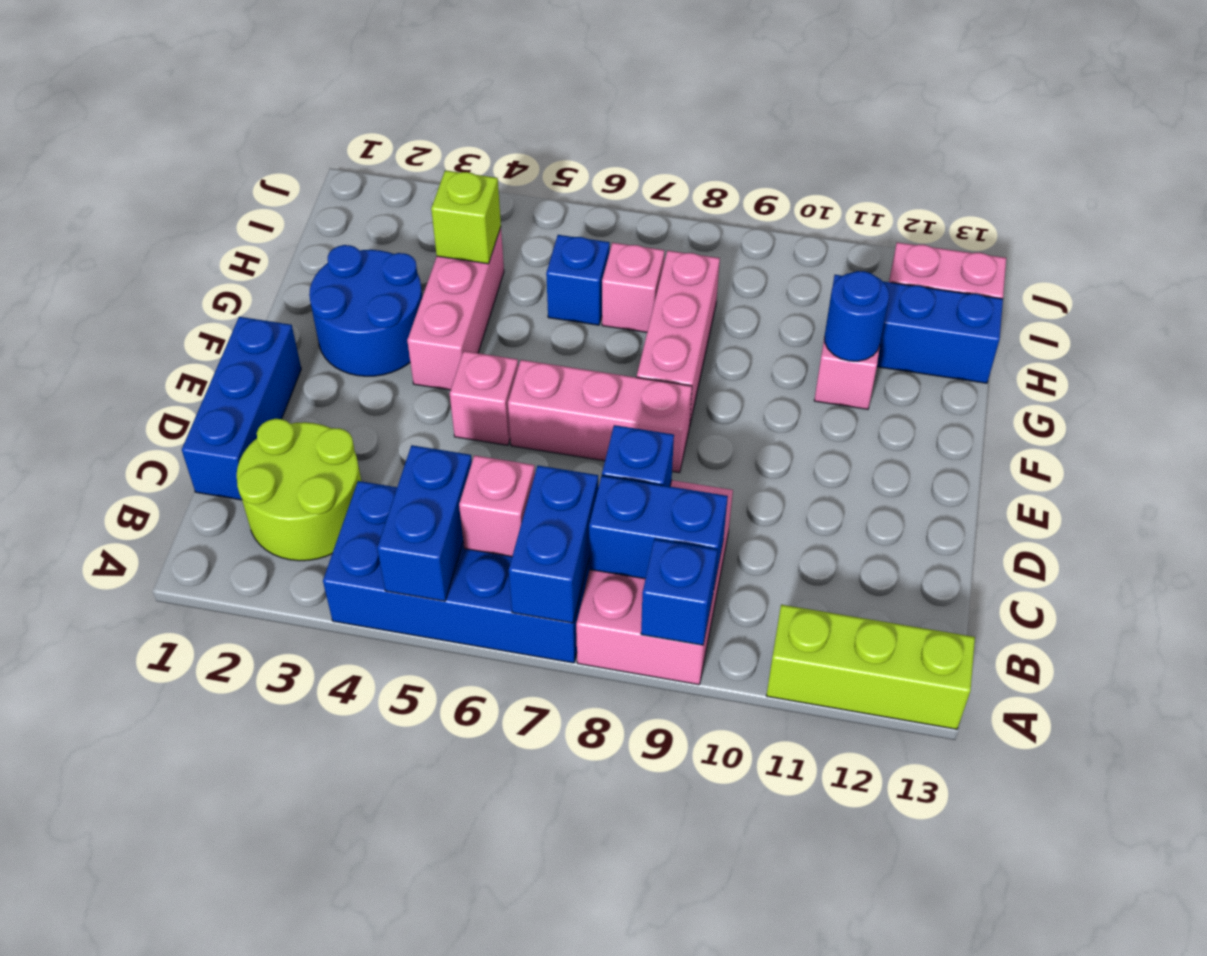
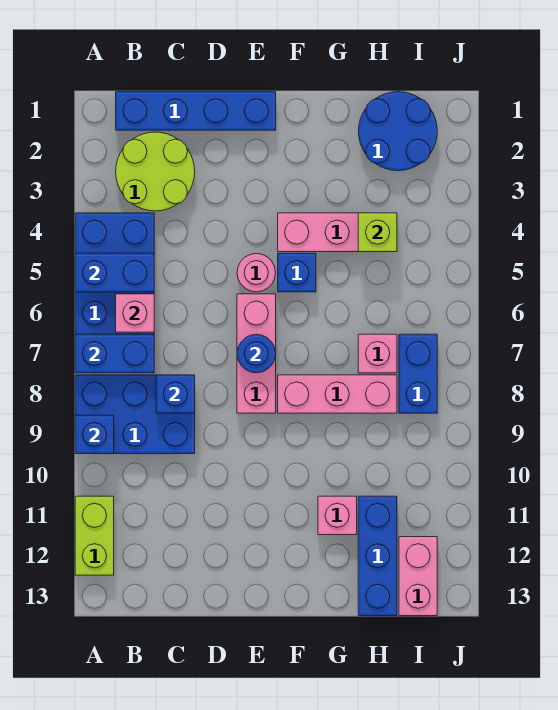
pink 2x3 brick [576,480,733,685] -> blue 2x3 brick [75,375,195,454]
lime 1x3 brick [766,605,975,729] -> lime 1x2 brick [75,496,114,575]
blue 1x2 brick [589,476,728,587] -> blue 1x2 brick moved to [399,334,437,413]
blue 1x3 brick [182,317,301,500] -> blue 1x4 brick [116,92,276,130]
pink 1x1 brick [450,351,518,445] -> pink 1x1 round brick [237,254,276,292]
blue 2x2 round brick [309,245,422,376] -> blue 2x2 round brick moved to [358,92,437,171]
blue 1x1 round brick [825,271,889,361] -> blue 1x1 round brick moved to [237,334,276,373]
blue 1x1 brick [546,235,610,325] -> blue 1x1 brick moved to [278,253,316,292]

